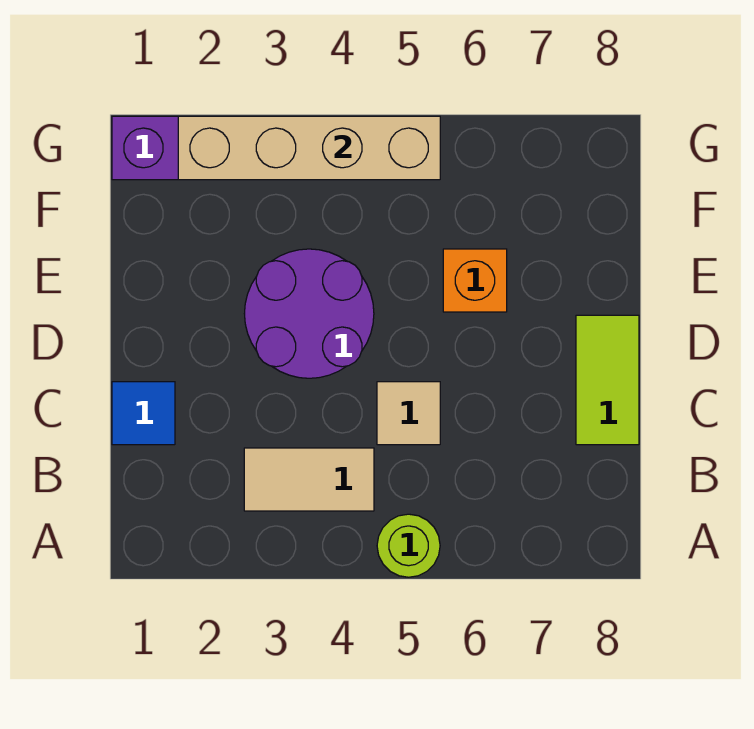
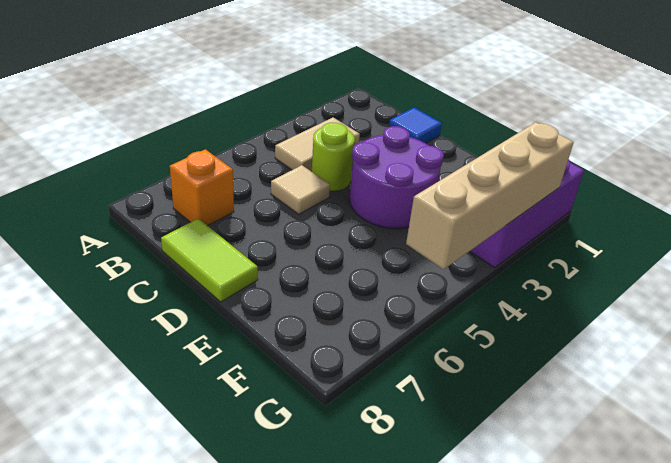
lime 1x1 round brick [377,514,440,577] -> lime 1x1 round brick moved to [311,123,355,191]
orange 1x1 brick [443,249,507,312] -> orange 1x1 brick moved to [170,149,234,226]

